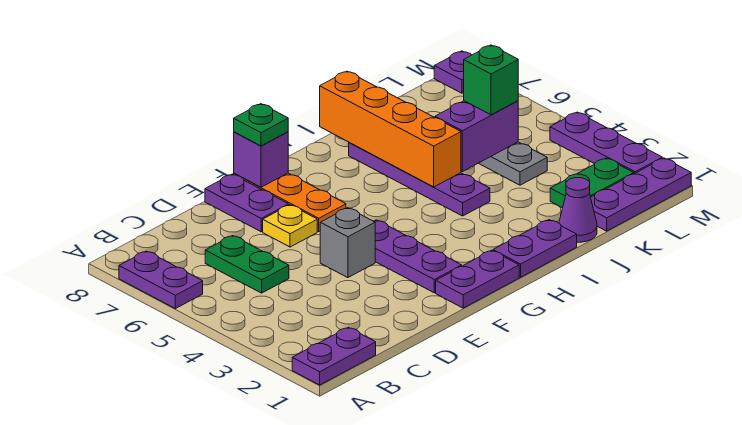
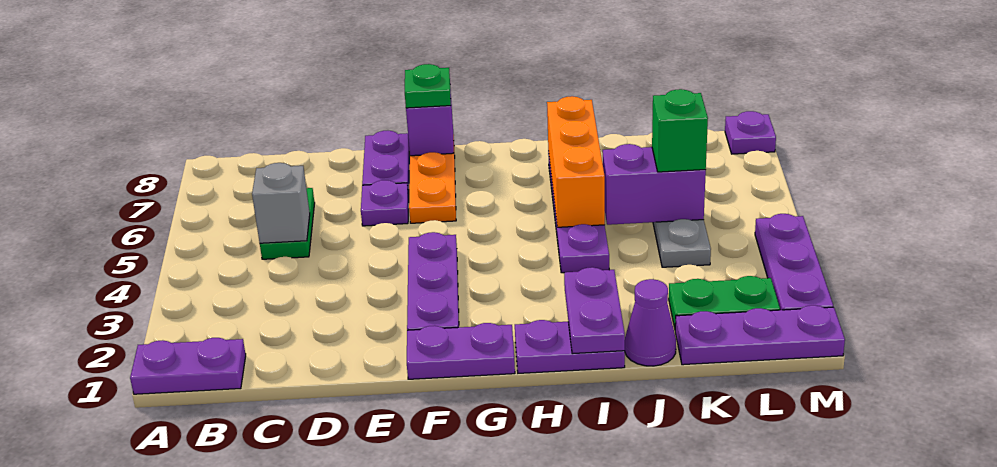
purple 1x2 plate [119,251,203,309] -> purple 1x2 plate moved to [564,267,625,354]
grey 1x1 brick [320,208,375,278] -> grey 1x1 brick moved to [252,163,310,243]
yellow 1x1 plate [263,205,317,247] -> purple 1x1 plate [361,180,409,226]
orange 1x4 brick [320,71,461,187] -> orange 1x3 brick [547,96,605,227]

